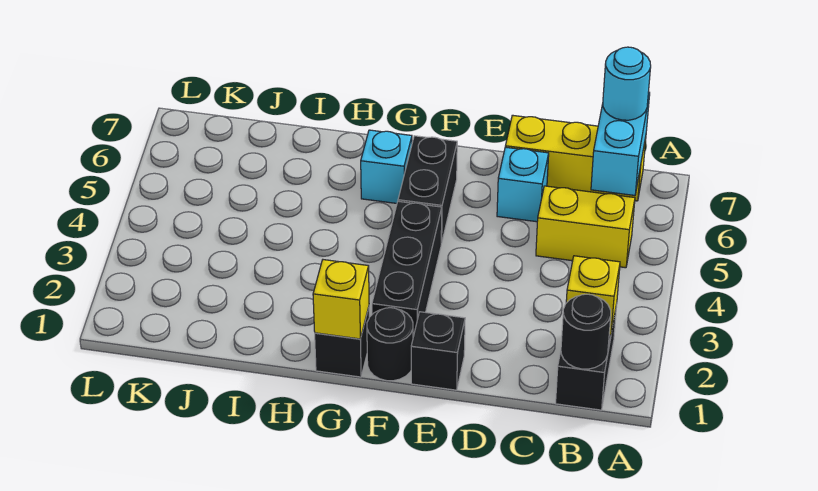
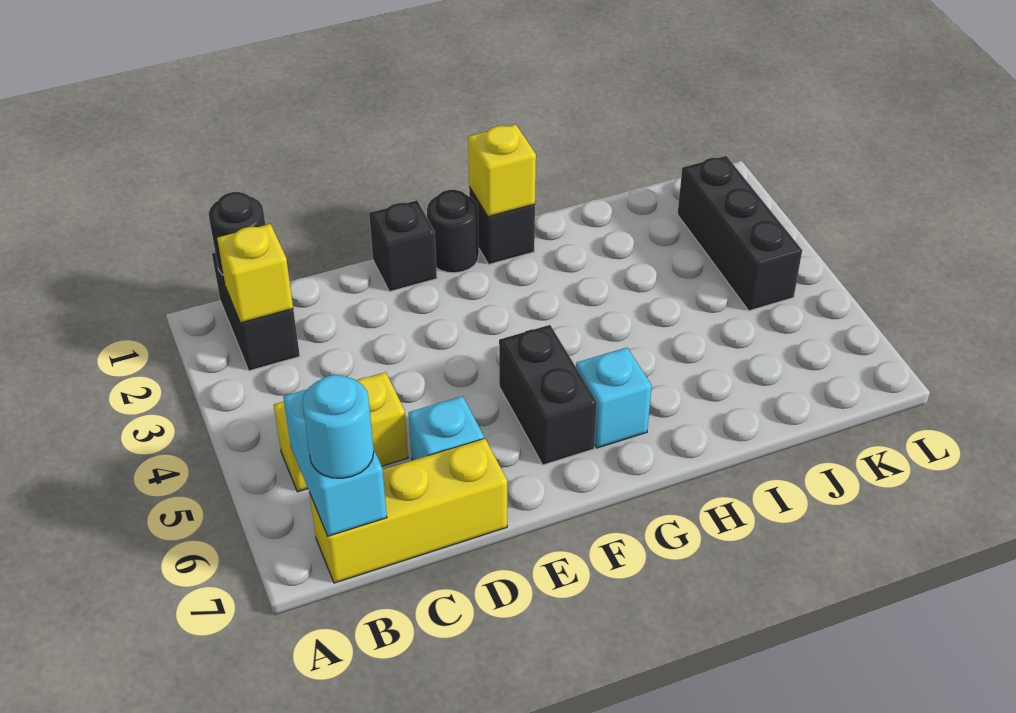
black 1x3 brick [372,201,442,337] -> black 1x3 brick moved to [677,156,802,311]

